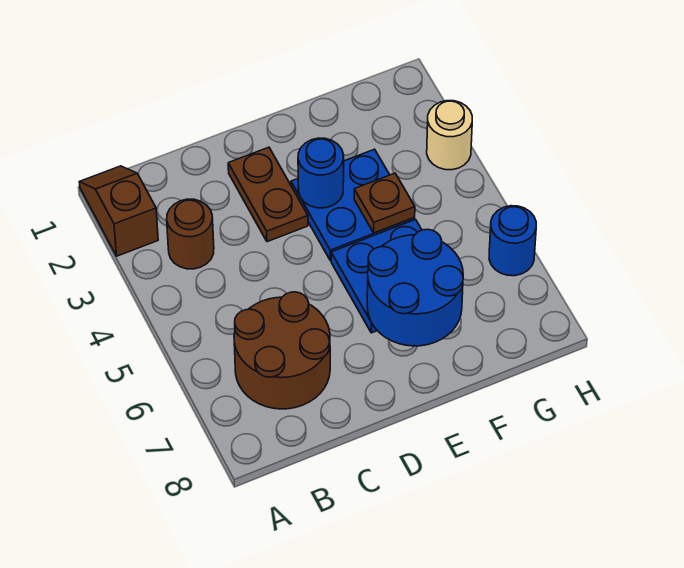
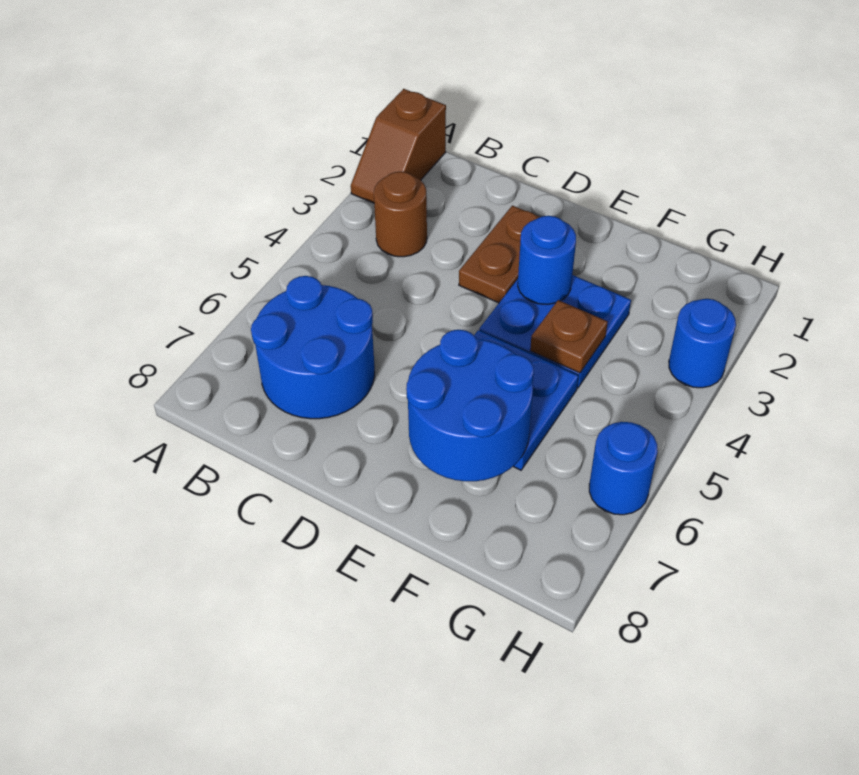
brown 1x2 slope [79,166,158,256] -> brown 1x2 slope turned to [351,89,446,203]
brown 2x2 round brick [234,292,330,409] -> blue 2x2 round brick [251,276,375,419]
tan 1x1 round brick [427,101,472,170] -> blue 1x1 round brick [669,299,736,388]

